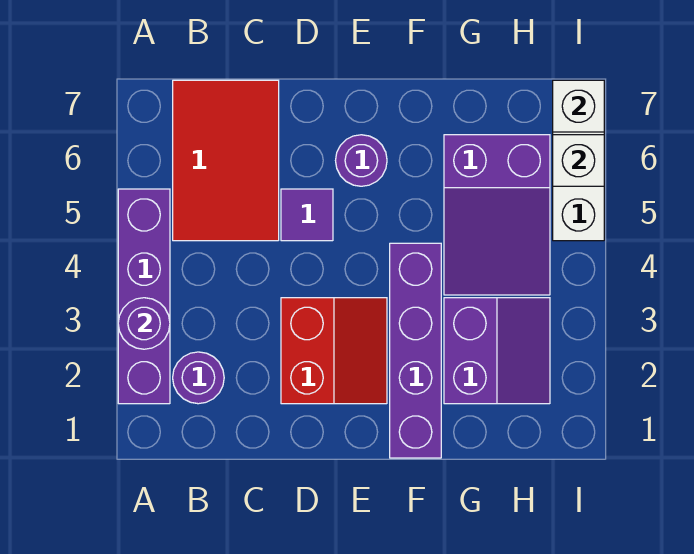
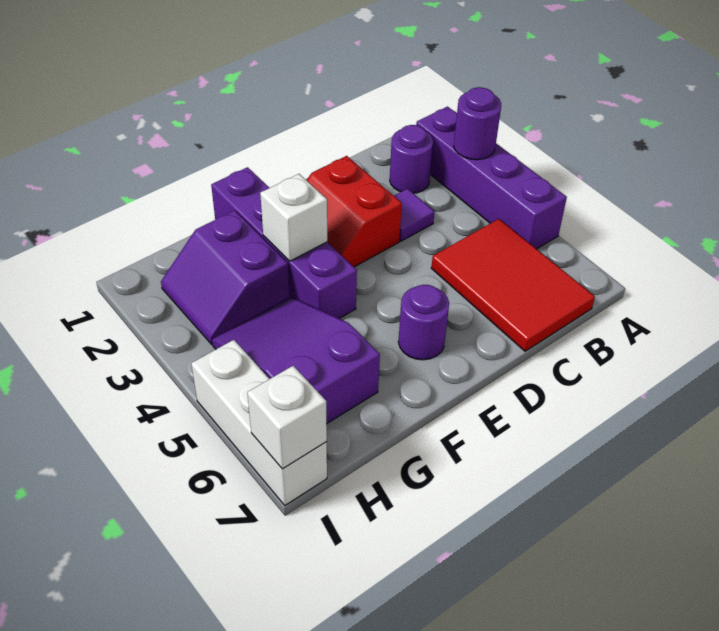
purple 1x1 tile [281,189,333,241] -> purple 1x1 tile moved to [394,189,435,241]
white 1x1 brick [553,135,604,186] -> white 1x1 brick moved to [260,174,327,261]

